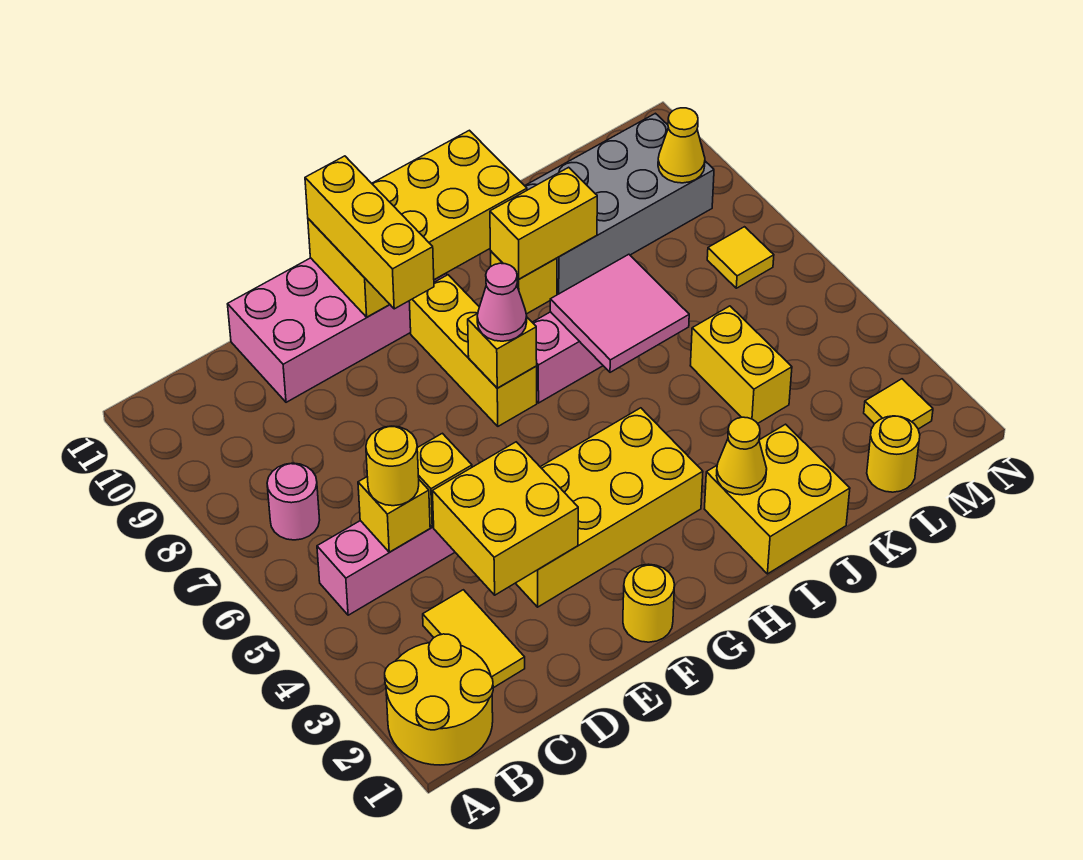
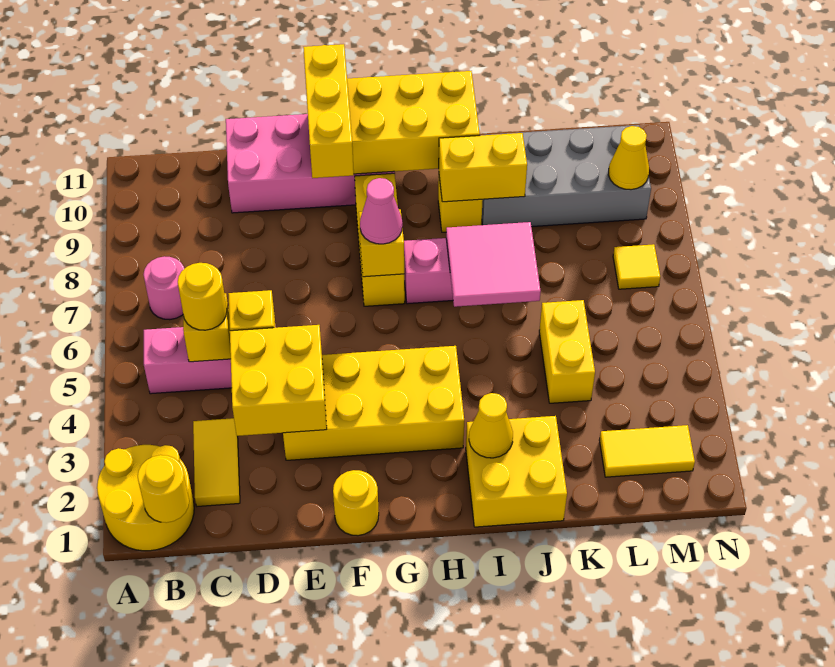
yellow 1x1 round brick [867,416,920,492] -> yellow 1x1 round brick moved to [138,455,189,523]
yellow 1x1 tile [864,379,933,429] -> yellow 1x2 tile [599,425,695,477]

